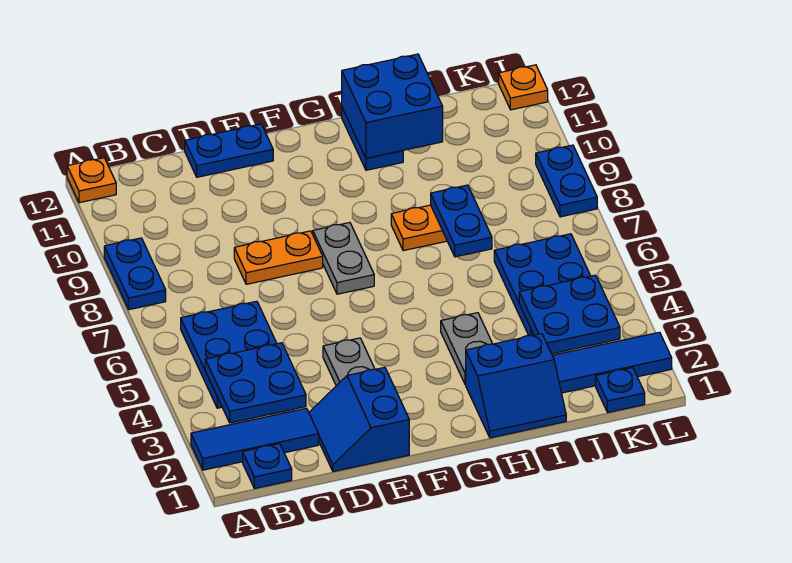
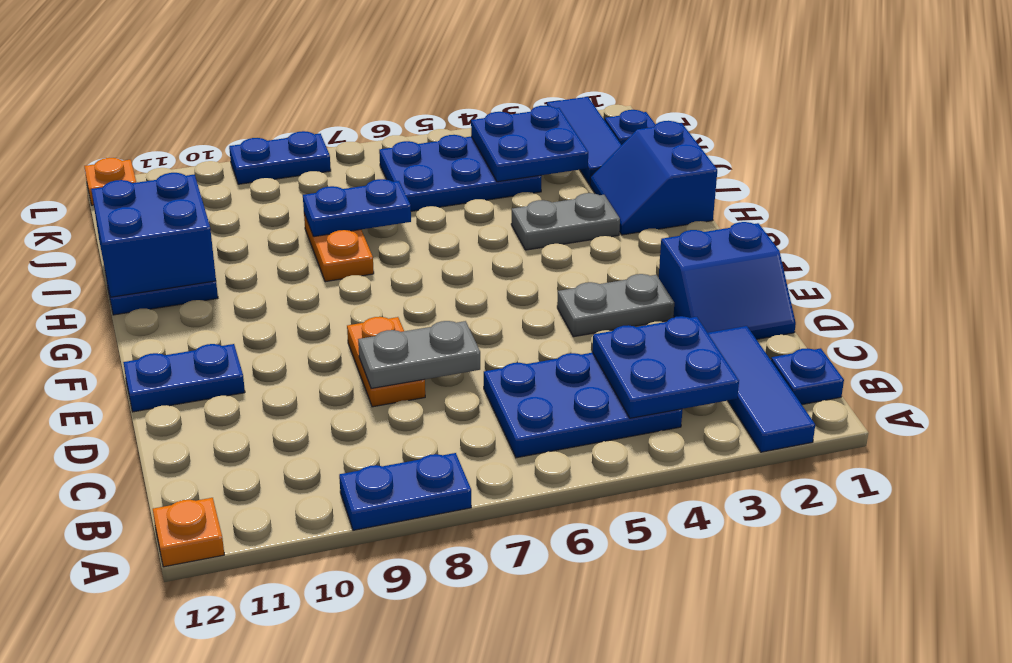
blue 1x2 plate [185,124,273,177] -> blue 1x2 plate turned to [123,344,245,412]
grey 1x2 plate [313,223,374,294] -> grey 1x2 plate moved to [358,321,480,389]
blue 2x2 slope [466,334,566,438] -> blue 2x2 slope turned to [590,121,717,235]

